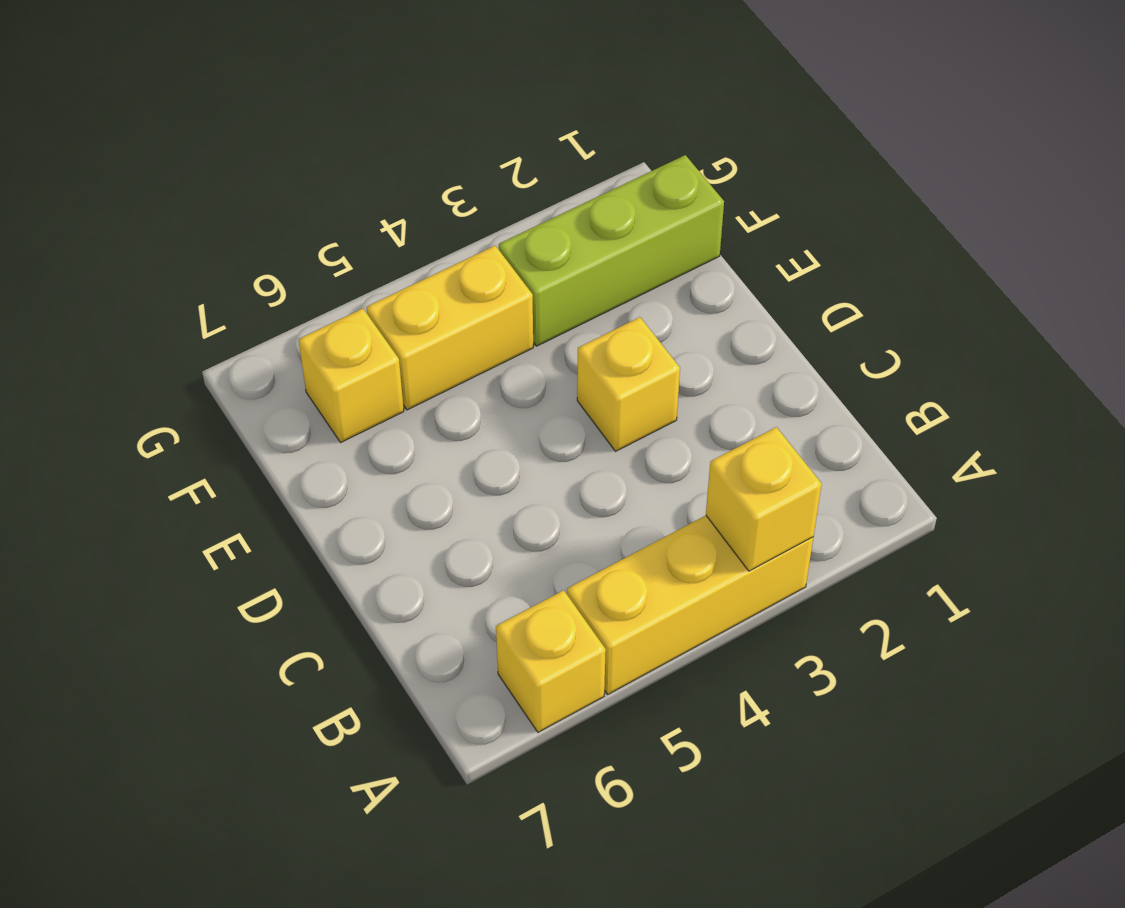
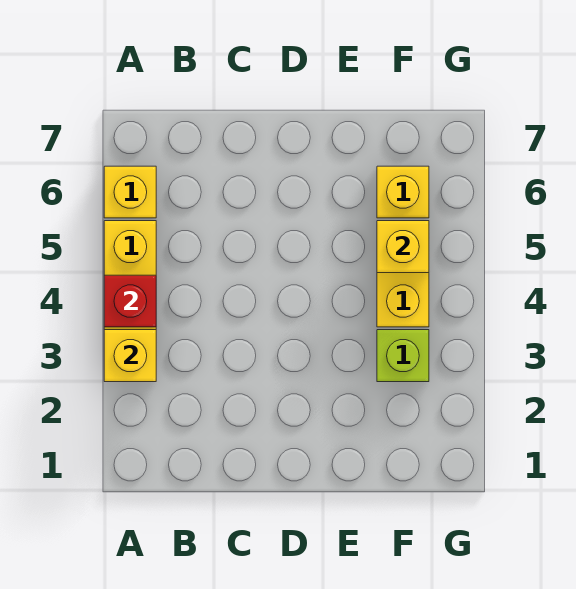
none -> red 1x1 brick [104,275,156,327]
yellow 1x1 brick [577,317,680,451] -> yellow 1x1 brick moved to [377,221,429,273]
lime 1x3 brick [499,155,724,346] -> lime 1x1 brick [377,330,429,382]

